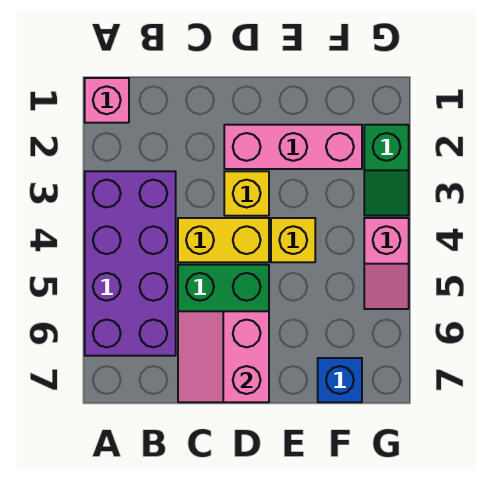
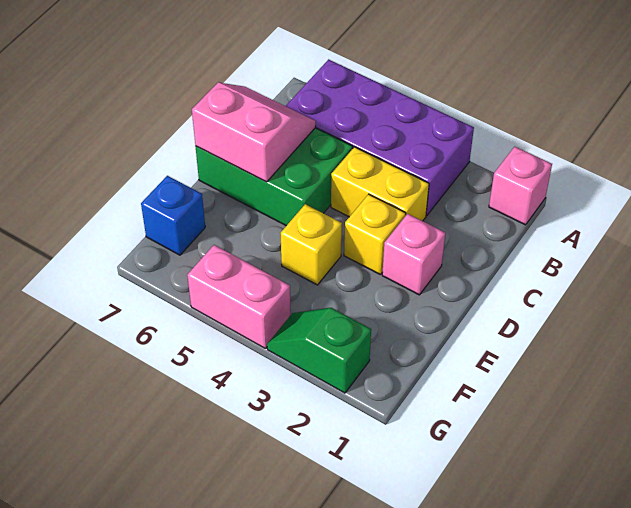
yellow 1x2 brick [178,218,269,262] -> yellow 1x2 brick turned to [331,147,429,221]
pink 1x3 brick [224,125,362,169] -> pink 1x1 brick [382,214,445,295]
pink 1x2 slope [364,218,409,309] -> pink 1x2 brick [187,245,291,348]

